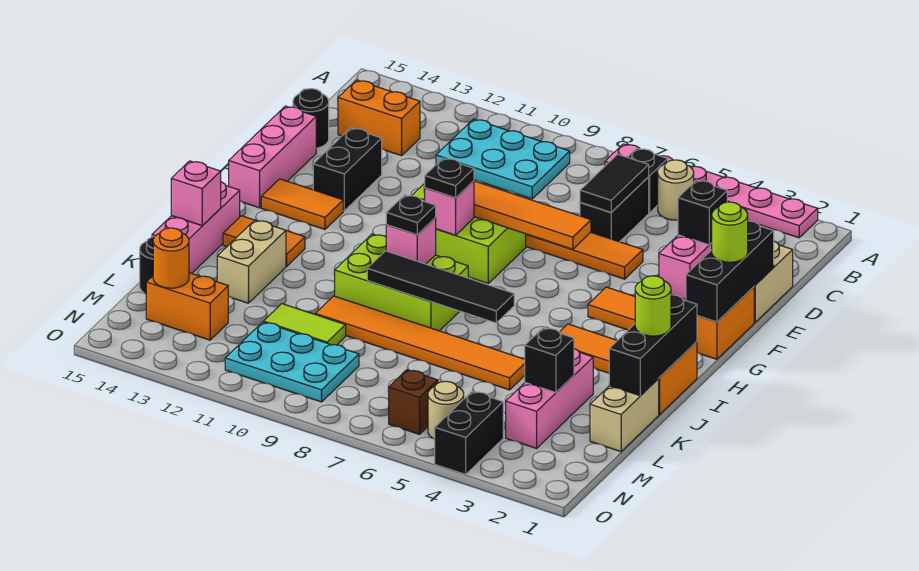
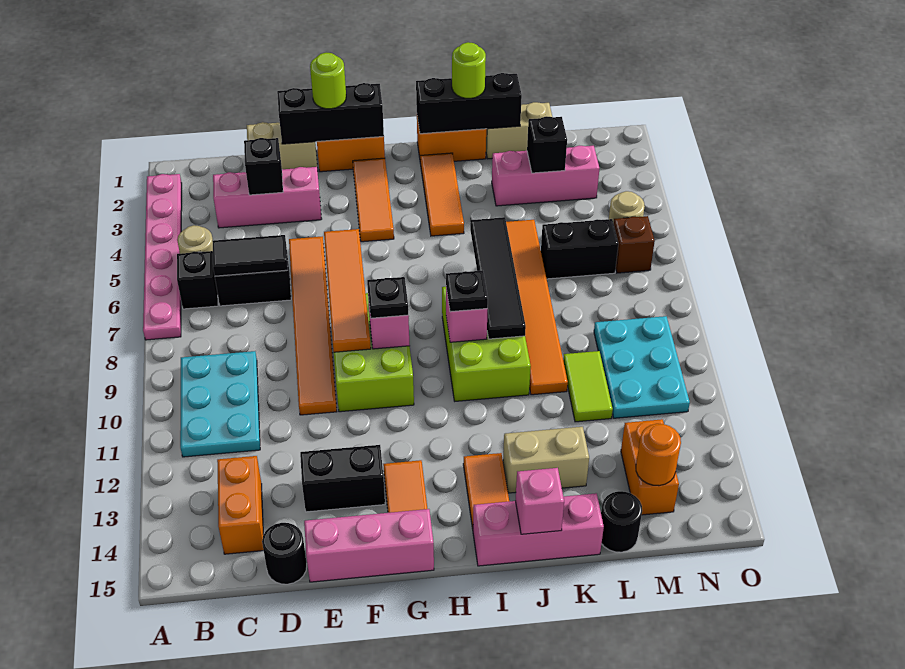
black 1x2 brick [435,391,503,474] -> black 1x2 brick moved to [541,219,618,279]

